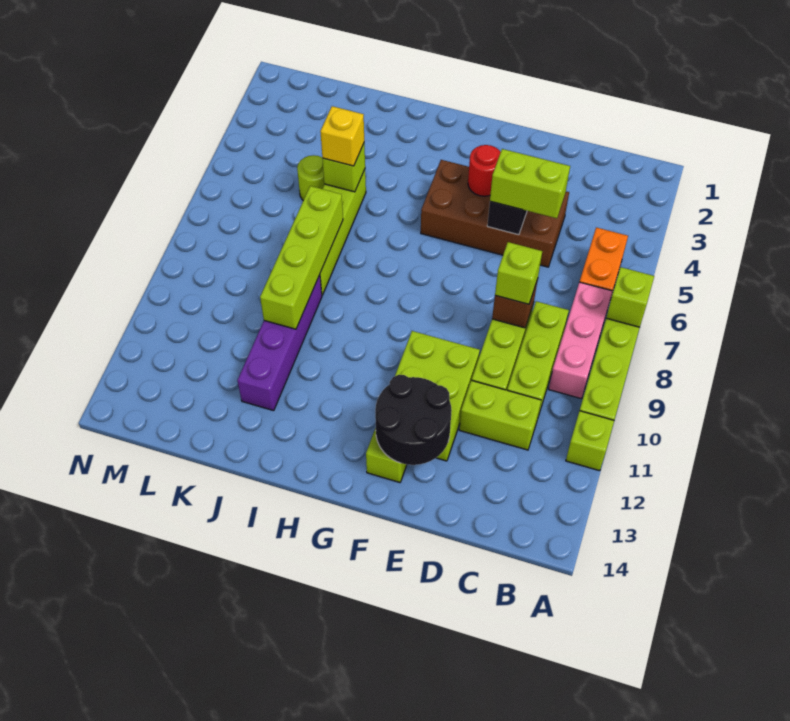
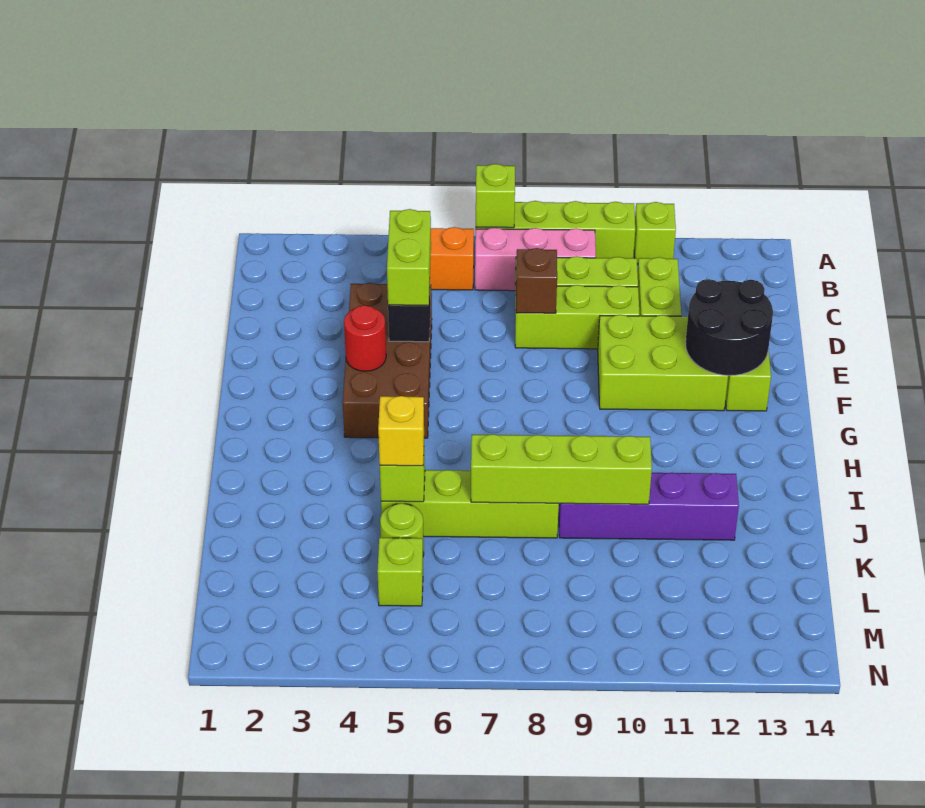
lime 1x1 brick [495,242,542,304] -> lime 1x1 brick moved to [377,538,423,606]

